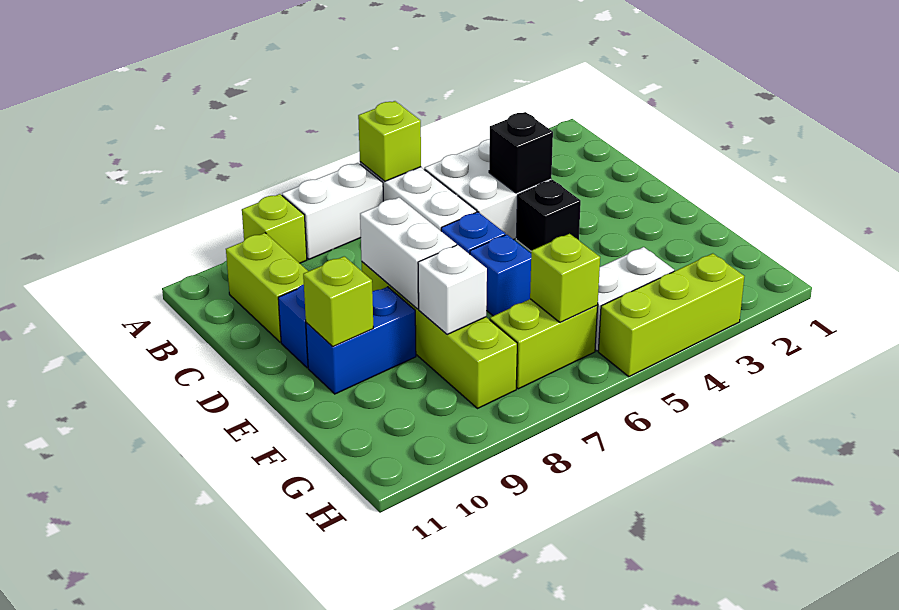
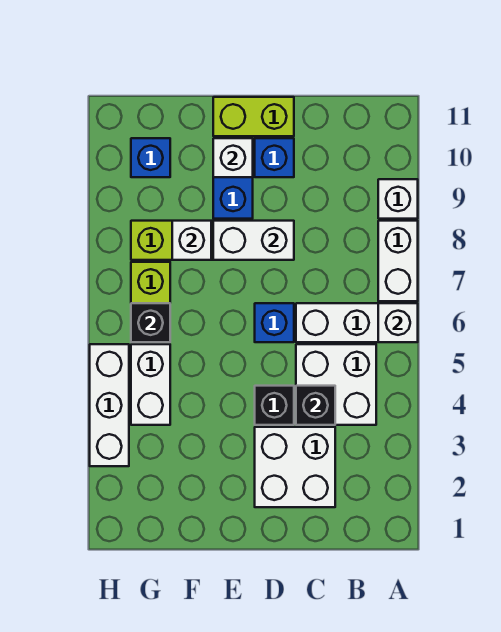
lime 1x1 brick [358,101,421,181] -> white 1x1 brick [378,303,418,342]
lime 1x1 brick [242,194,307,263] -> white 1x1 brick [378,179,418,219]
lime 1x2 brick [226,233,308,342] -> lime 1x2 brick moved to [213,97,294,136]
none -> white 2x2 brick [255,427,335,507]
blue 1x1 brick [470,235,531,316] -> blue 1x1 brick moved to [131,138,170,177]
lime 1x1 brick [303,256,373,347] -> white 1x1 brick [213,138,253,177]
lime 1x1 brick [530,234,600,322] -> black 1x1 brick [131,303,170,342]
lime 1x3 brick [598,253,744,377] -> white 1x3 brick [90,344,129,466]

